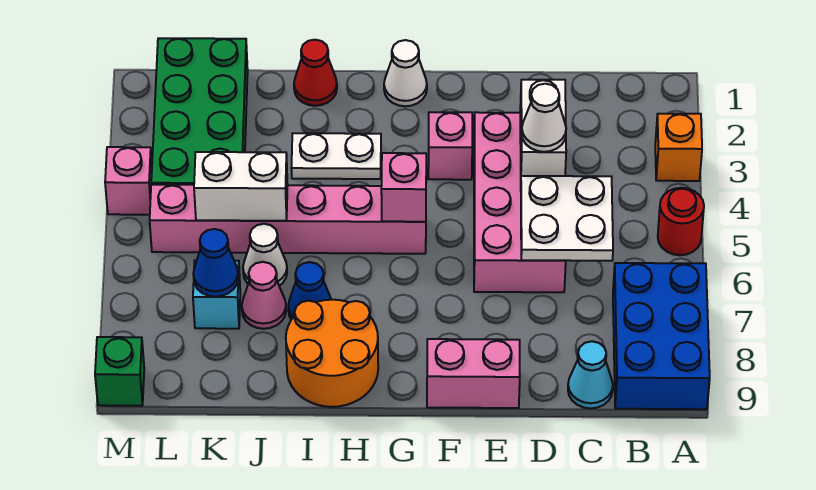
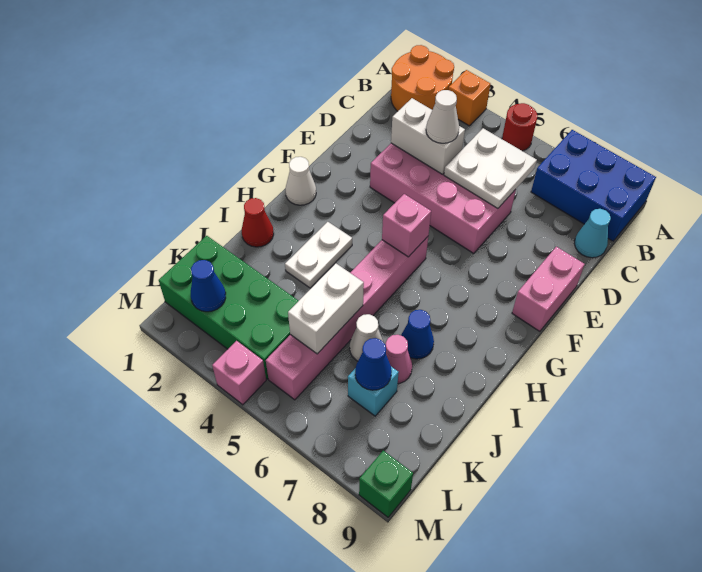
pink 1x1 brick [428,112,472,180] -> none
orange 2x2 round brick [286,300,378,407] -> orange 2x2 round brick moved to [391,45,454,111]
none -> blue 1x1 cone [191,260,226,312]

